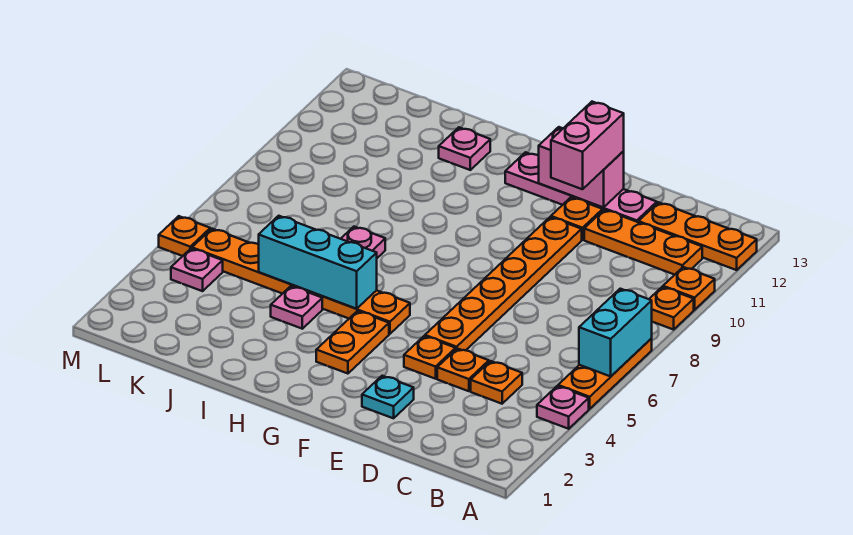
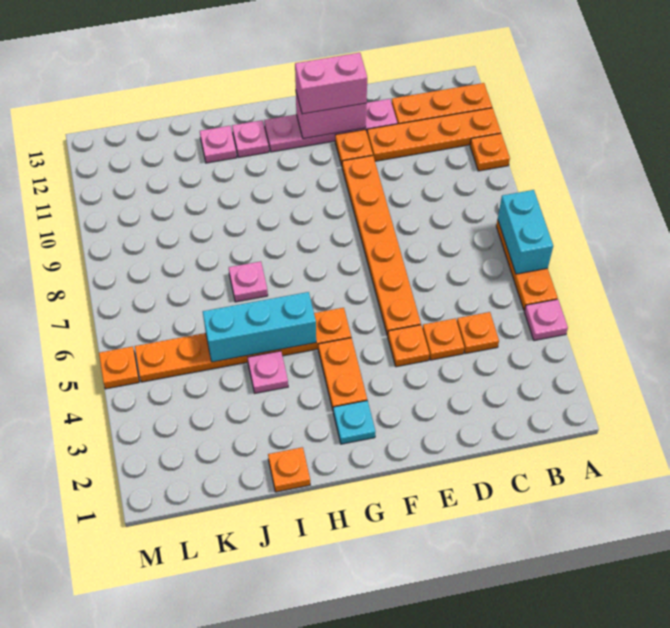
orange 1x1 plate [649,287,694,330] -> orange 1x1 plate moved to [268,447,310,492]
orange 1x3 plate [584,210,702,275] -> orange 1x4 plate [367,108,501,161]
cyan 1x1 plate [362,376,414,418] -> cyan 1x1 plate moved to [333,401,375,444]
pink 1x2 brick [551,102,624,189] -> pink 1x2 brick turned to [295,53,367,114]
pink 1x1 plate [171,249,223,291] -> pink 1x1 plate moved to [232,120,269,157]

